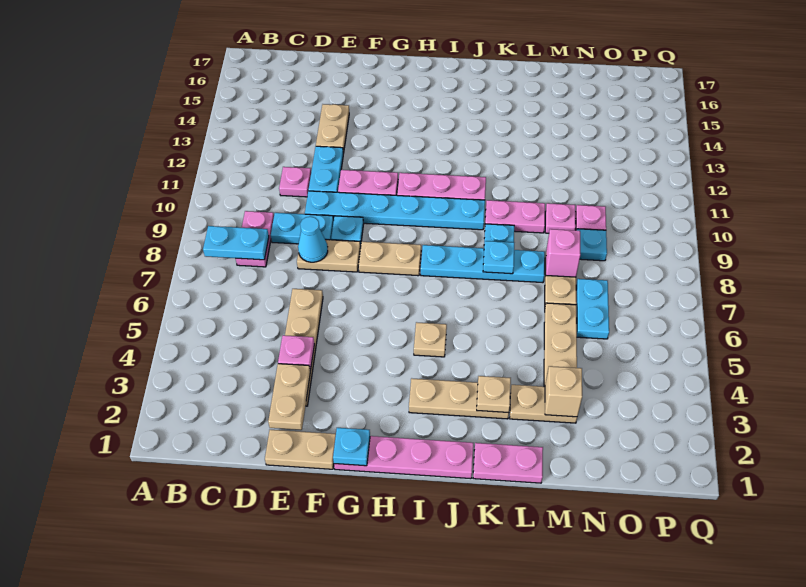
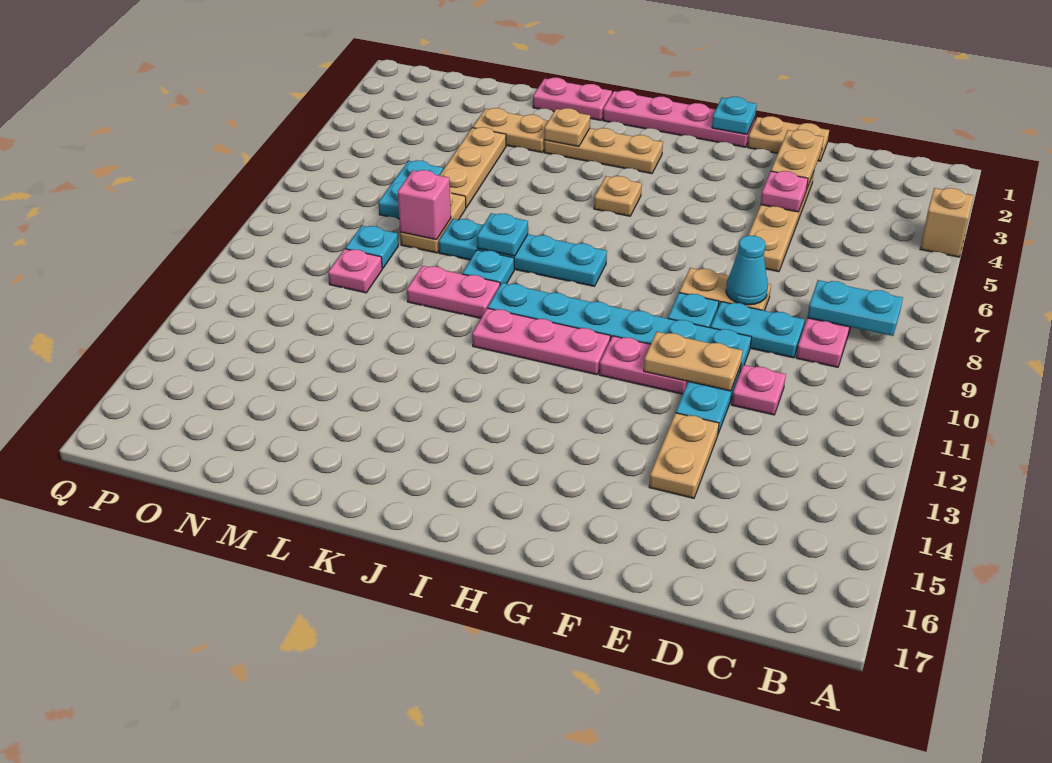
tan 1x2 plate [359,242,421,276] -> tan 1x2 plate moved to [644,332,743,391]
tan 1x1 brick [545,366,582,417] -> tan 1x1 brick moved to [920,188,974,257]
pink 1x1 plate [545,203,576,233] -> none

